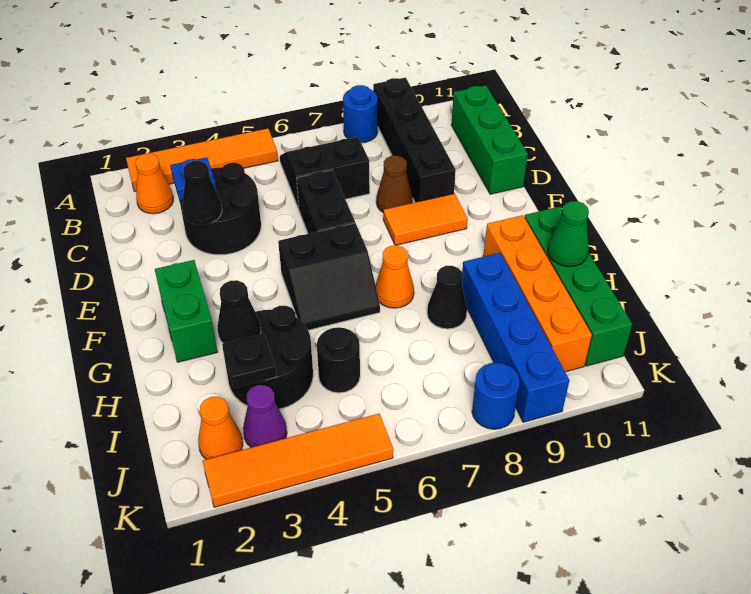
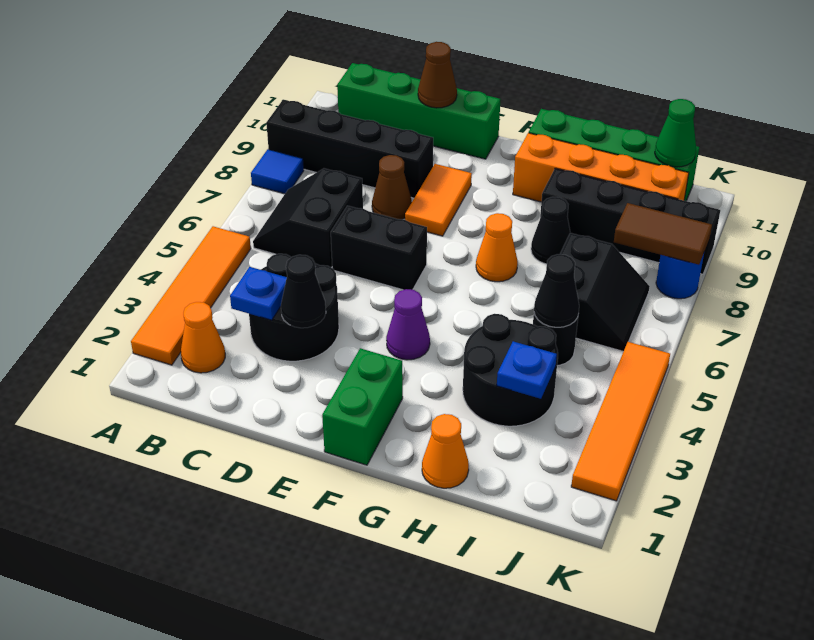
blue 1x1 round brick [343,85,378,143] -> blue 1x1 tile [251,149,304,194]
green 1x3 brick [451,85,528,194] -> green 1x4 brick [337,63,501,159]
none -> brown 1x1 cone [418,42,457,108]
green 1x2 brick [155,260,217,362] -> green 1x2 brick turned to [322,348,403,465]
black 2x2 slope [278,223,380,330] -> black 2x2 slope moved to [560,233,650,351]
black 1x1 cone [217,280,261,343] -> black 1x1 cone moved to [534,254,579,327]
blue 1x4 brick [462,253,569,422] -> black 1x4 brick [540,168,720,274]
green 1x1 cone [548,201,589,267] -> green 1x1 cone moved to [655,99,696,167]
black 1x1 plate [222,333,277,388] -> blue 1x1 plate [497,341,557,399]
orange 1x1 cone [198,397,243,459] -> orange 1x1 cone moved to [422,414,469,488]
purple 1x1 cone [243,385,287,447] -> purple 1x1 cone moved to [386,289,430,360]
none -> brown 1x2 tile [614,203,712,265]

